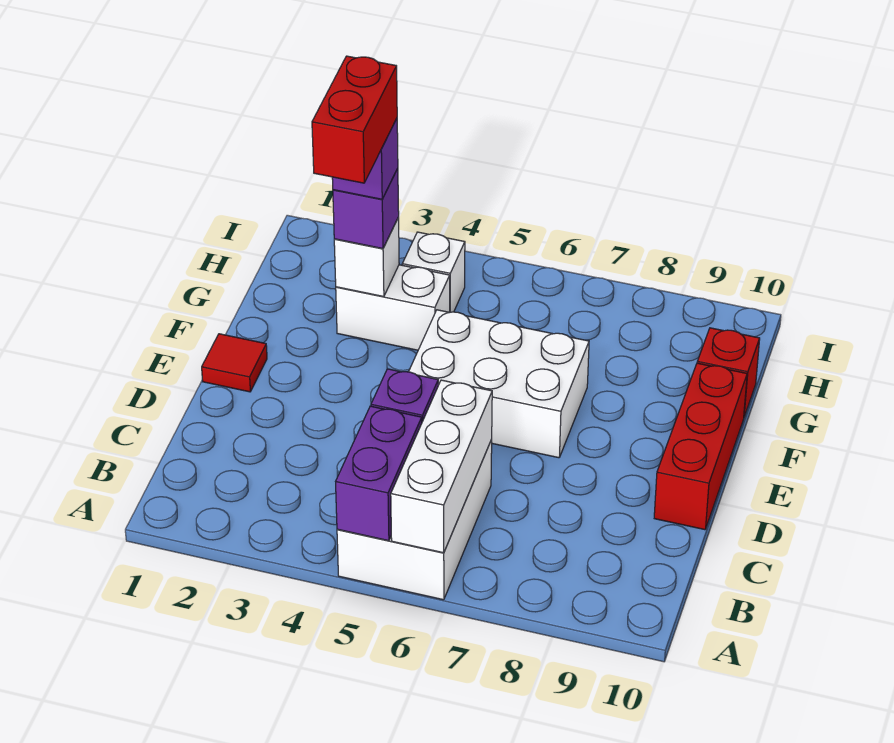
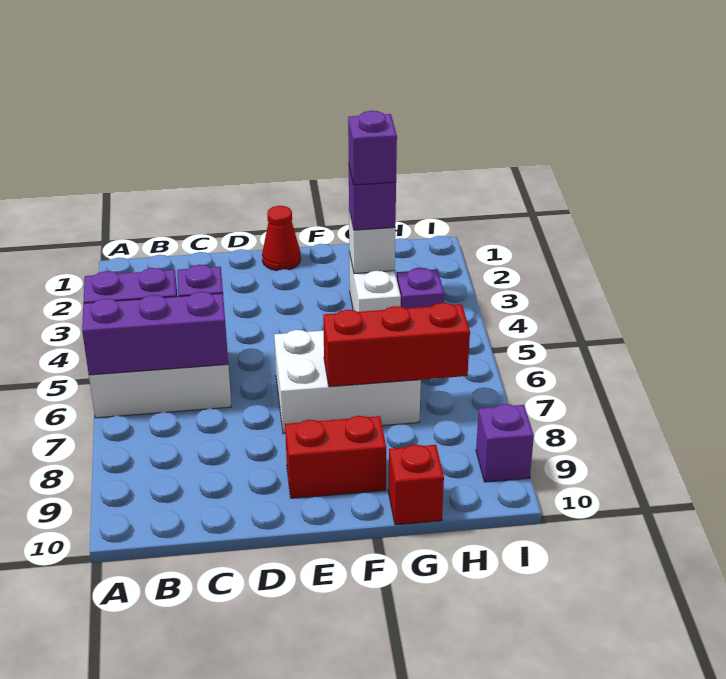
white 1x3 brick [391,380,492,553] -> purple 1x3 brick [82,292,228,375]
red 1x3 brick [654,363,747,530] -> red 1x3 brick moved to [323,303,470,387]
red 1x1 tile [202,334,267,392] -> red 1x1 cone [262,206,301,271]
white 2x3 brick [409,310,589,458] -> white 2x3 brick turned to [274,330,421,433]
red 1x2 brick [312,56,397,183] -> red 1x2 brick moved to [285,416,386,498]
white 1x1 brick [402,232,465,312] -> purple 1x1 brick [397,268,444,308]
none -> purple 1x1 brick [476,404,534,482]

